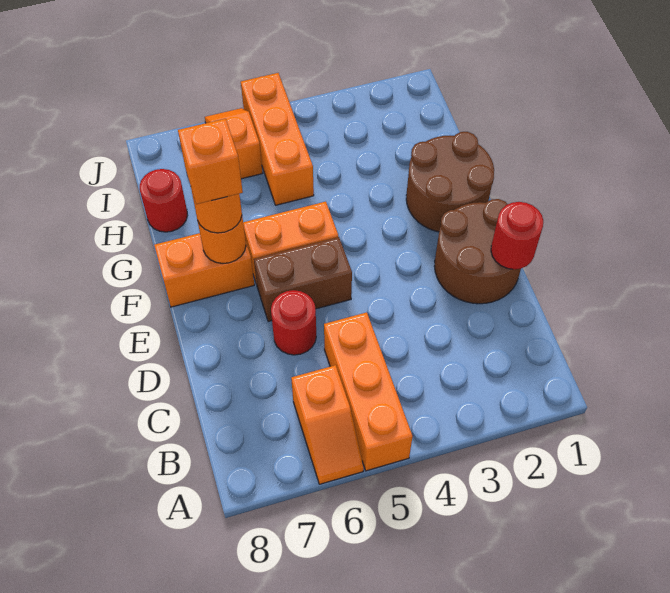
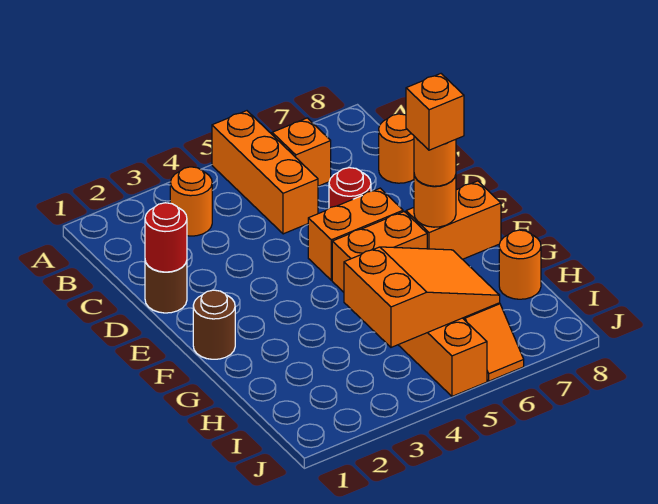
none -> orange 1x1 round brick [170,167,212,236]
none -> orange 1x1 round brick [379,114,414,183]
brown 2x2 round brick [434,199,521,304] -> brown 1x1 round brick [145,261,187,313]
brown 1x2 brick [254,237,352,322] -> orange 1x2 brick [308,188,403,280]
brown 2x2 round brick [406,132,494,232] -> brown 1x1 round brick [193,290,235,359]
none -> orange 2x3 slope [344,247,500,347]
red 1x1 round brick [140,169,187,232] -> orange 1x1 round brick [499,230,541,299]

